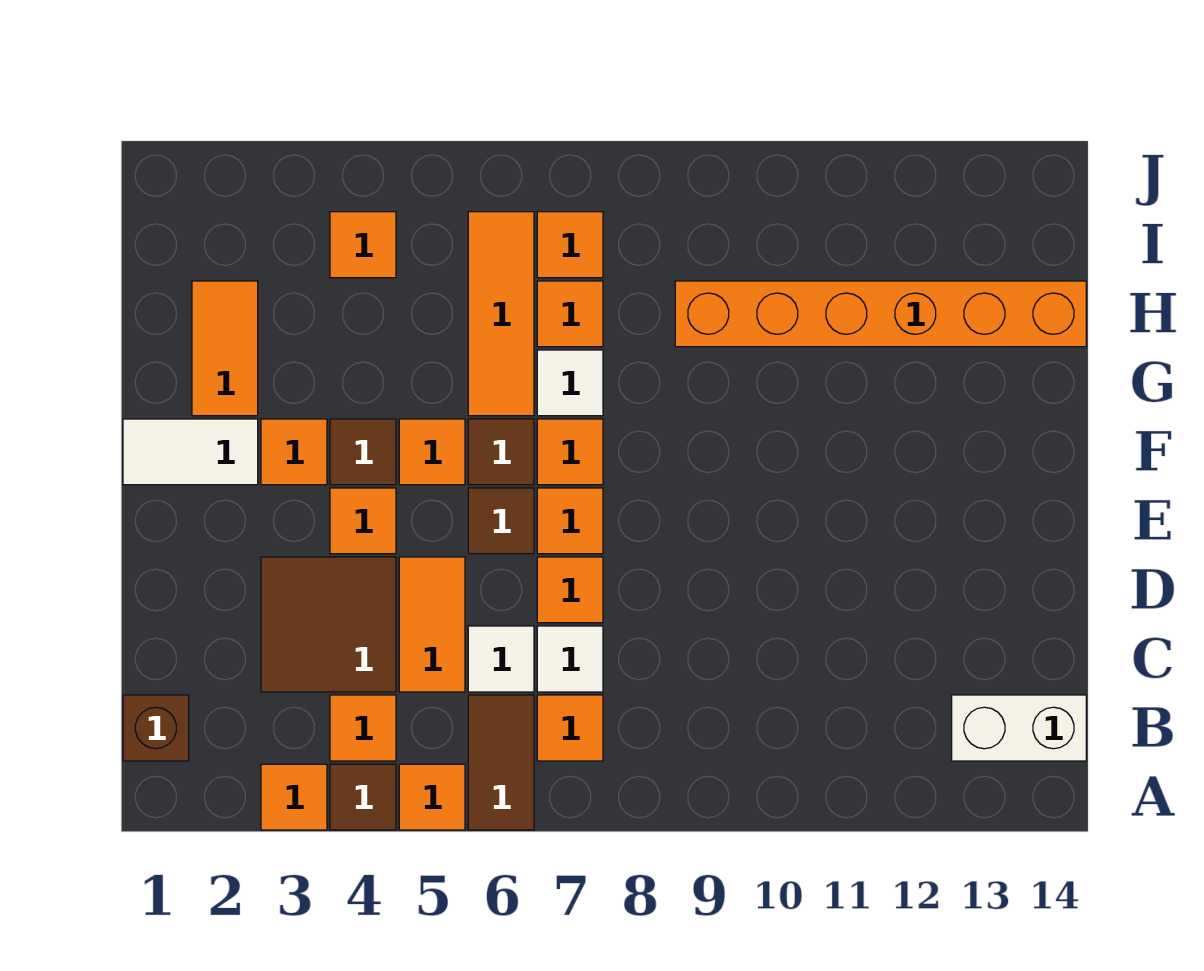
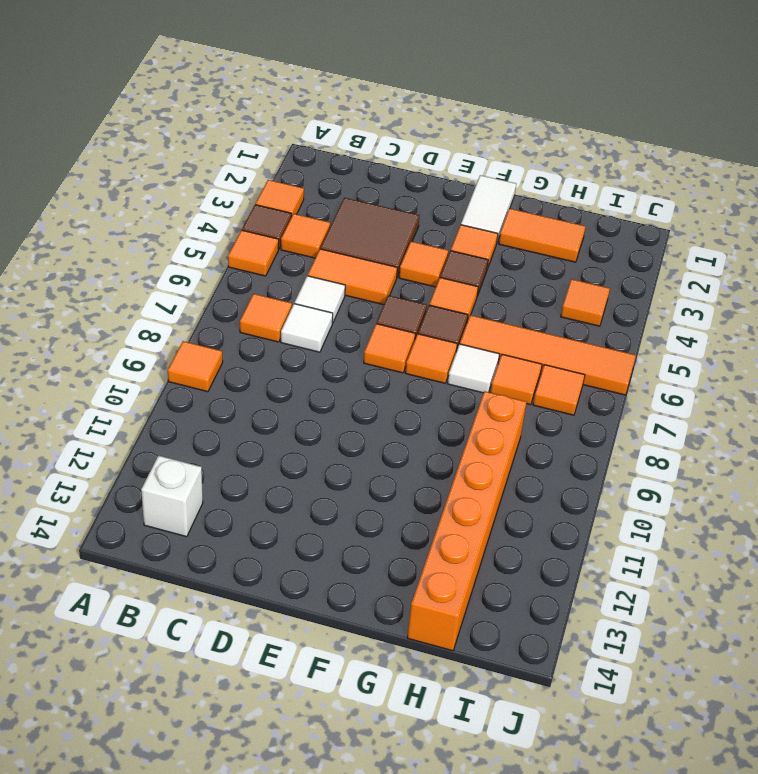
brown 1x2 tile [468,695,534,830] -> none
brown 1x1 brick [123,695,189,761] -> none
white 1x2 brick [952,695,1086,761] -> white 1x1 brick [141,456,203,537]
orange 1x1 tile [537,557,603,623] -> orange 1x1 tile moved to [168,341,223,392]
orange 1x3 tile [468,212,534,416] -> orange 1x4 tile [460,315,636,395]

